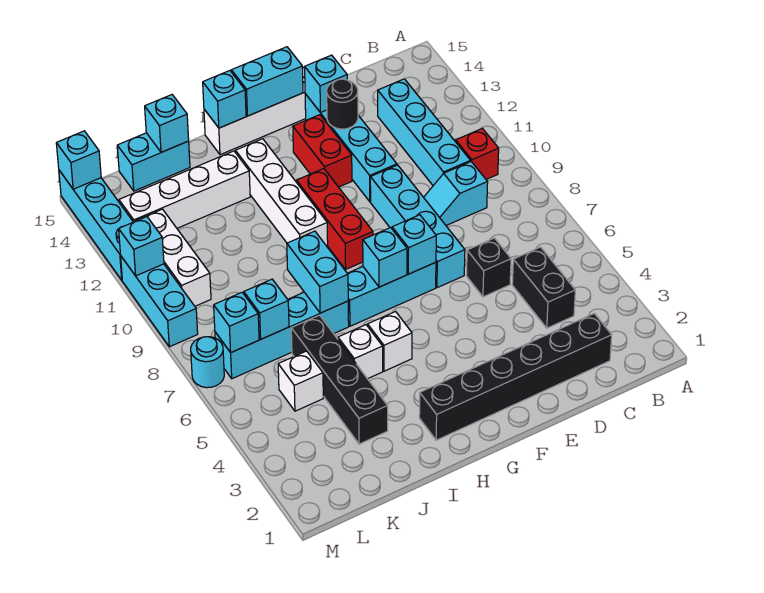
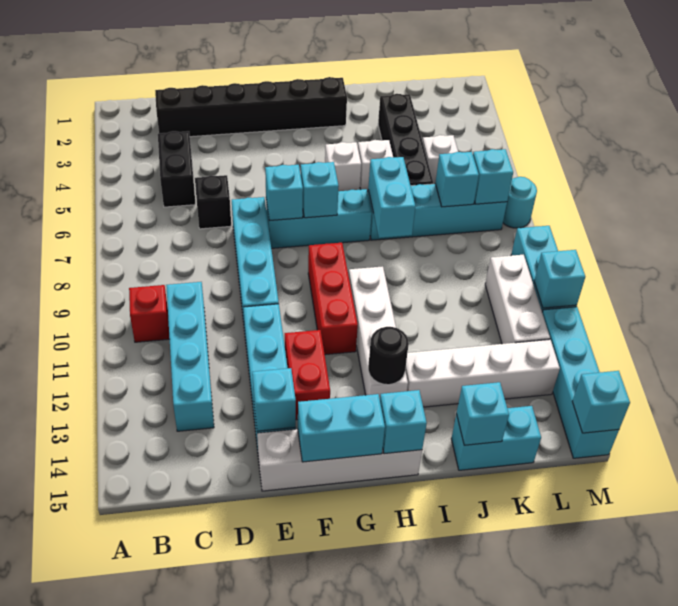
cyan 1x2 slope [424,162,488,225] -> none
black 1x1 round brick [327,79,358,129] -> black 1x1 round brick moved to [368,327,409,385]

